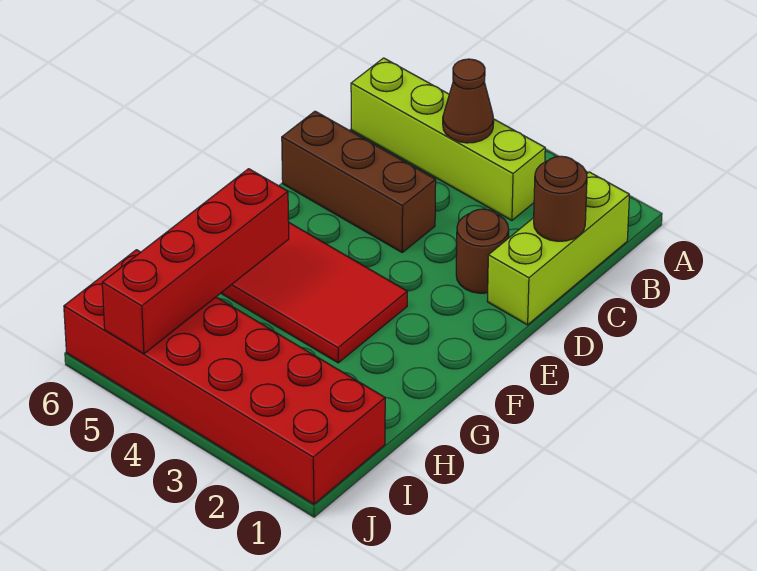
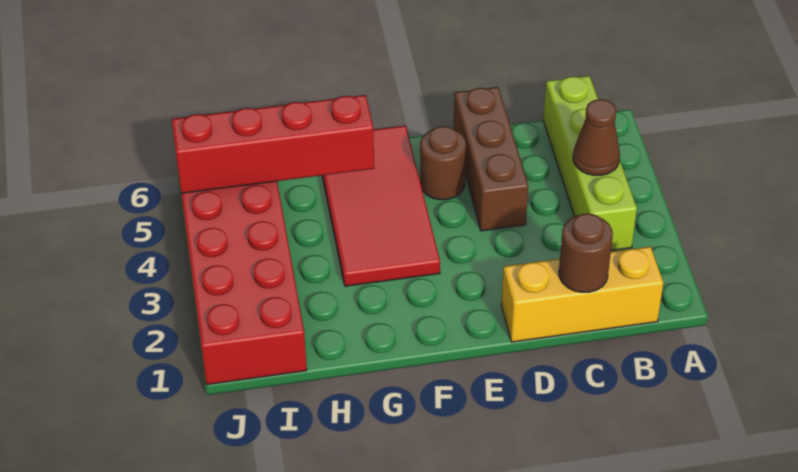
lime 1x3 brick [487,172,629,325] -> yellow 1x3 brick [501,247,663,342]
brown 1x1 round brick [456,209,509,293] -> brown 1x1 round brick moved to [420,126,466,200]

